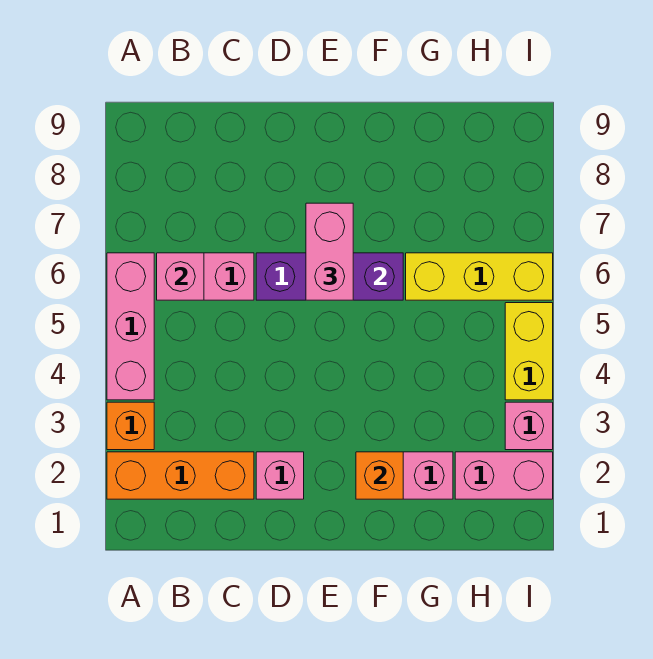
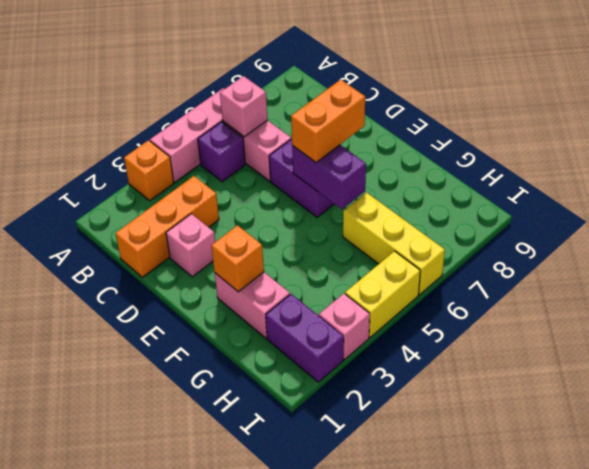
orange 1x3 brick [107,452,254,499] -> orange 1x3 brick turned to [116,176,219,277]
none -> purple 1x1 brick [198,122,245,182]
pink 1x2 brick [306,203,353,300] -> orange 1x2 brick [291,80,365,162]
pink 1x2 brick [455,452,553,499] -> purple 1x2 brick [266,294,344,382]

